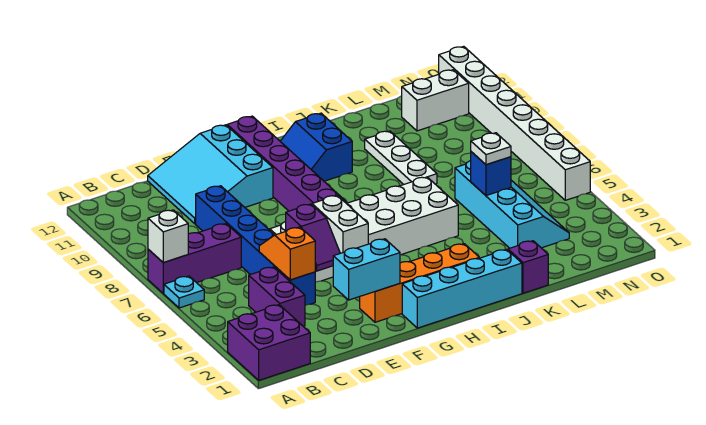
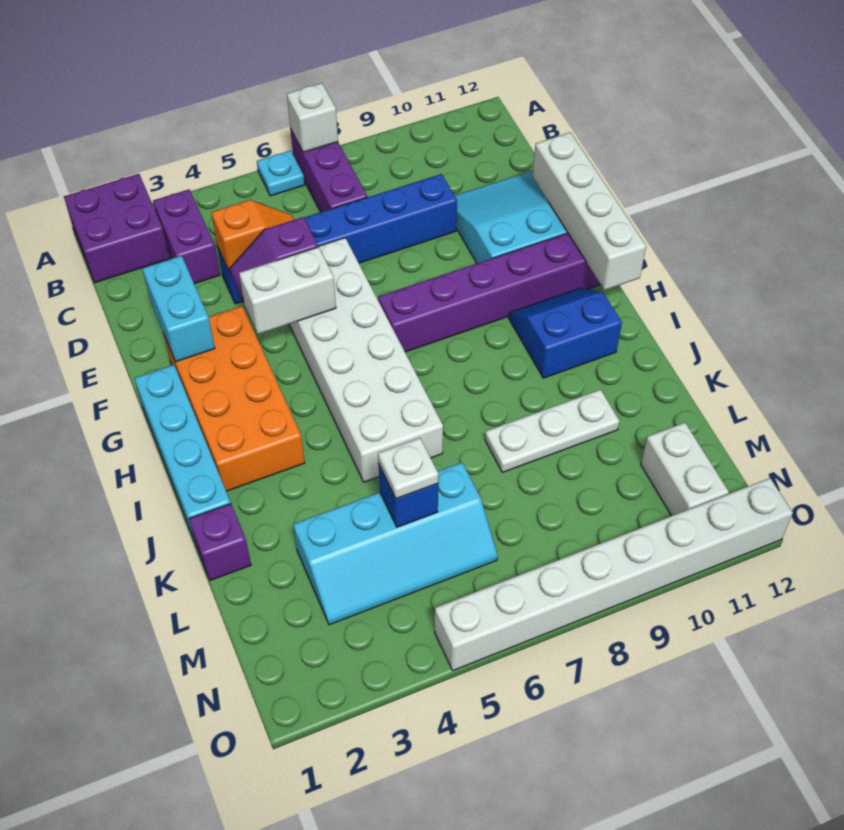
purple 1x2 brick [249,267,305,326] -> purple 1x2 brick turned to [153,189,220,284]
none -> white 1x4 brick [533,132,646,290]
orange 1x4 brick [360,244,479,322] -> orange 2x4 brick [164,306,305,491]

